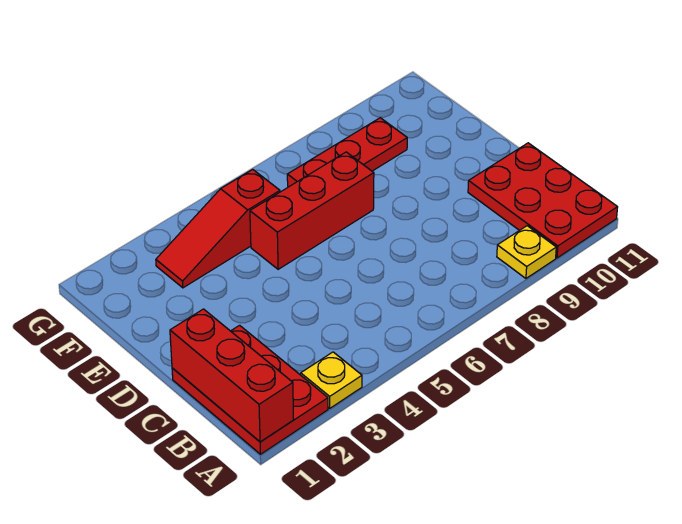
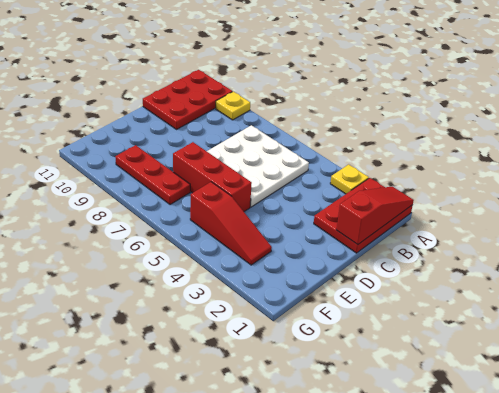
red 1x3 brick [170,309,294,442] -> red 1x3 slope [336,186,414,245]
none -> white 3x3 plate [207,125,309,207]

